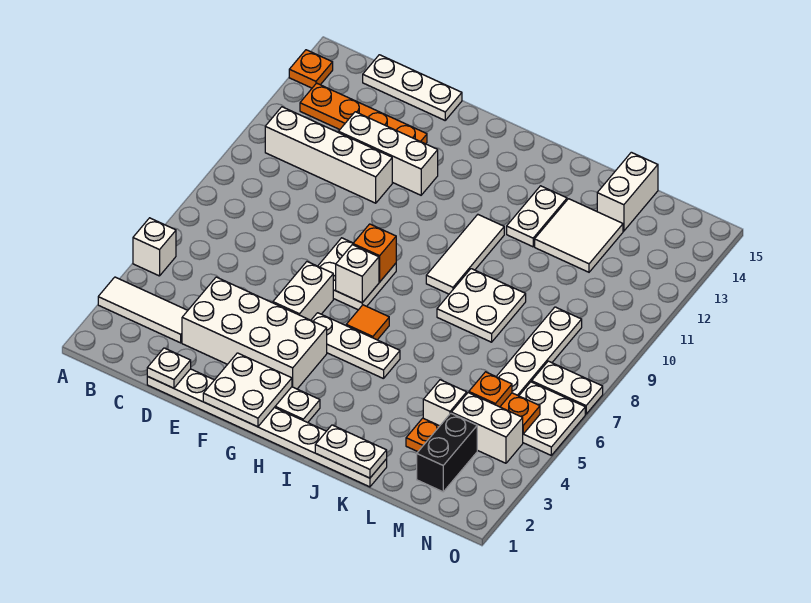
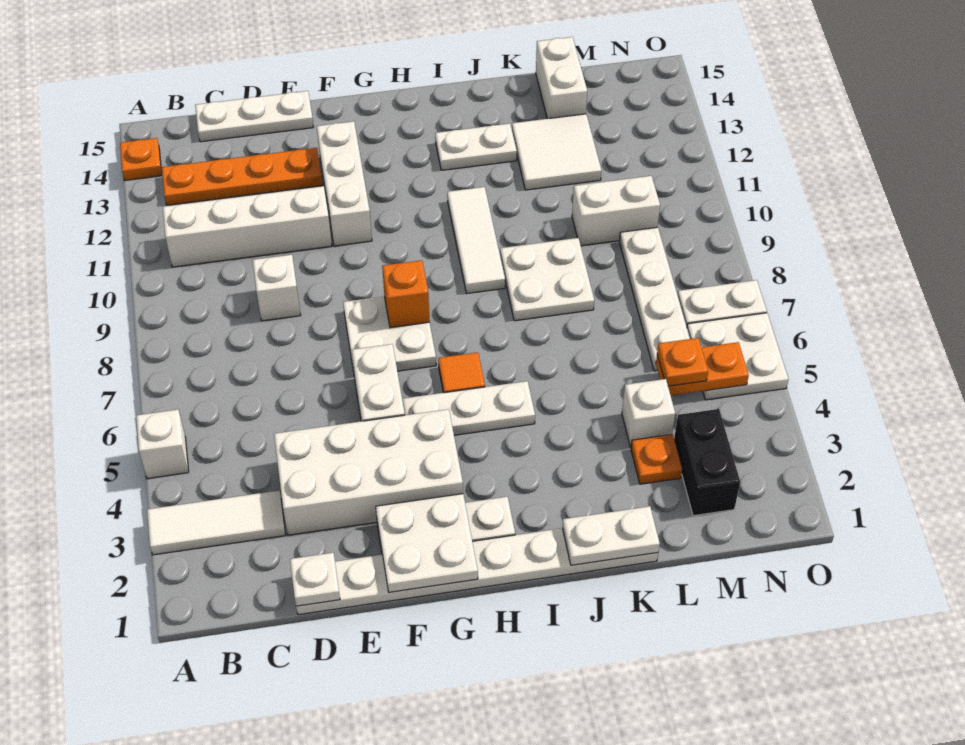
white 1x3 brick [339,112,438,195] -> white 1x3 brick turned to [317,121,372,246]
white 1x1 brick [336,245,379,303] -> white 1x1 brick moved to [253,255,301,321]
white 1x2 plate [507,186,567,247] -> white 1x2 plate turned to [435,123,517,170]
white 1x2 brick [451,393,523,463] -> white 1x2 brick moved to [572,176,660,246]

